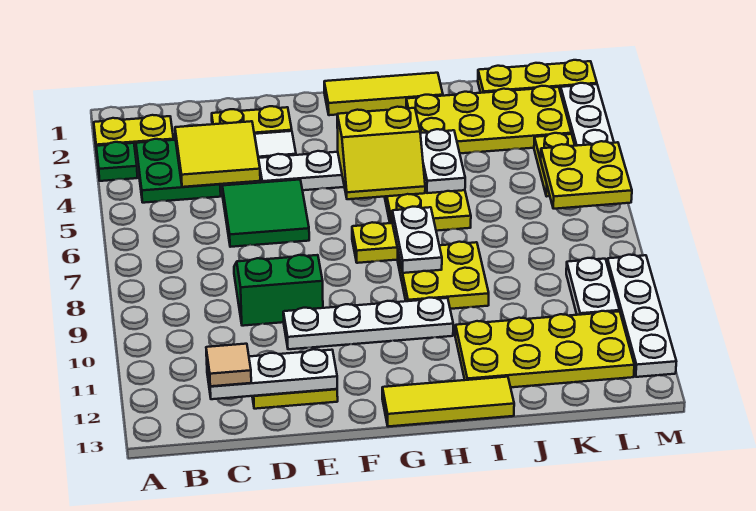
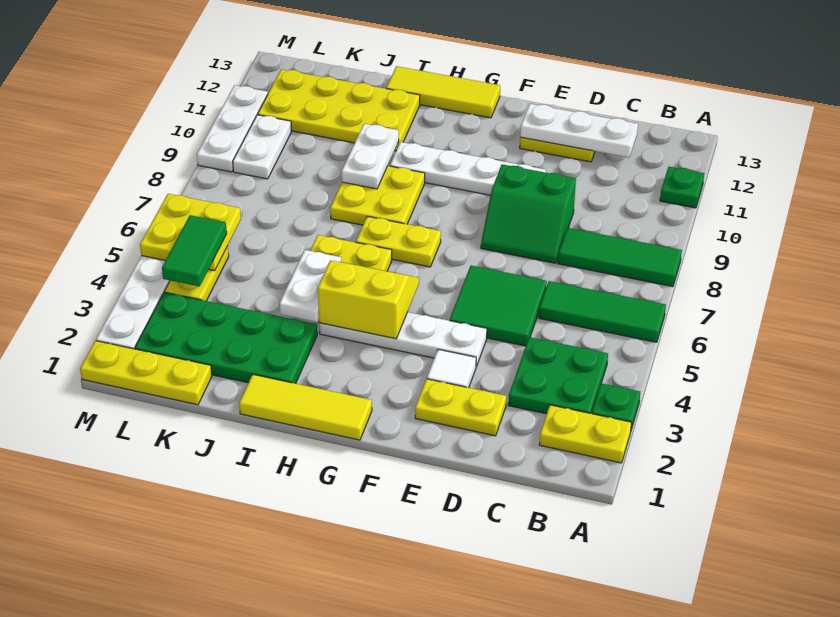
none -> green 1x3 tile [539,281,666,342]
none -> green 1x3 tile [558,228,682,287]
none -> green 1x1 plate [660,167,704,208]
yellow 2x2 tile [175,121,260,187] -> none
tan 1x1 tile [206,344,251,386] -> none
white 1x2 plate [392,207,442,273] -> white 1x2 plate moved to [342,124,399,189]
yellow 2x4 plate [406,86,571,153] -> green 2x4 plate [135,292,317,384]
none -> green 1x2 tile [162,215,227,286]
white 1x4 plate [607,255,676,377] -> white 1x3 plate [197,85,268,172]

